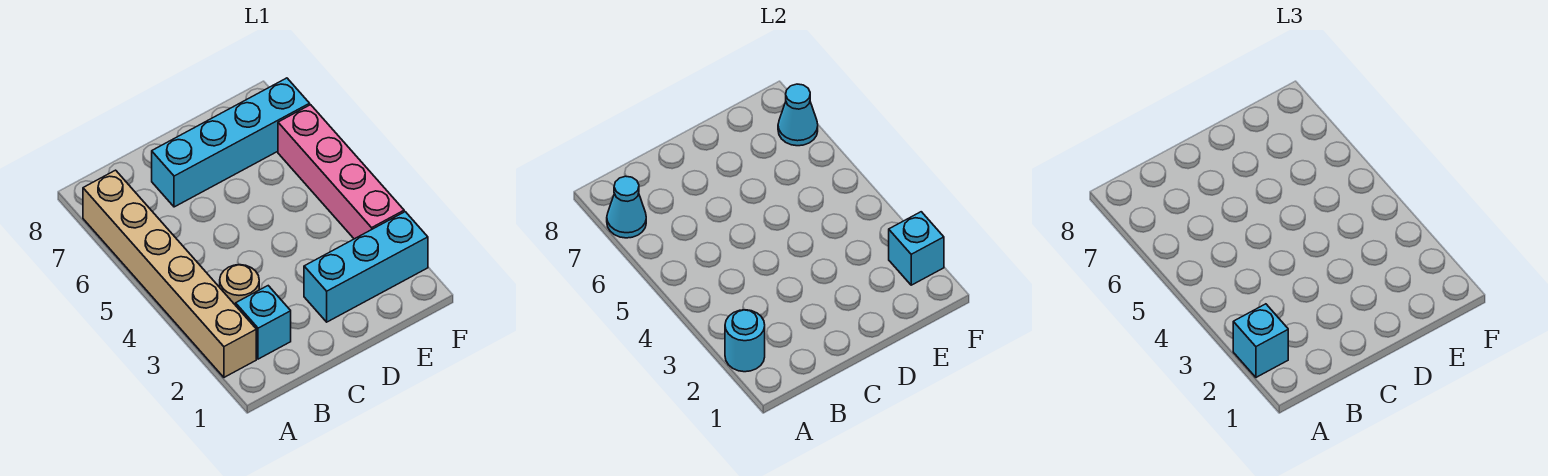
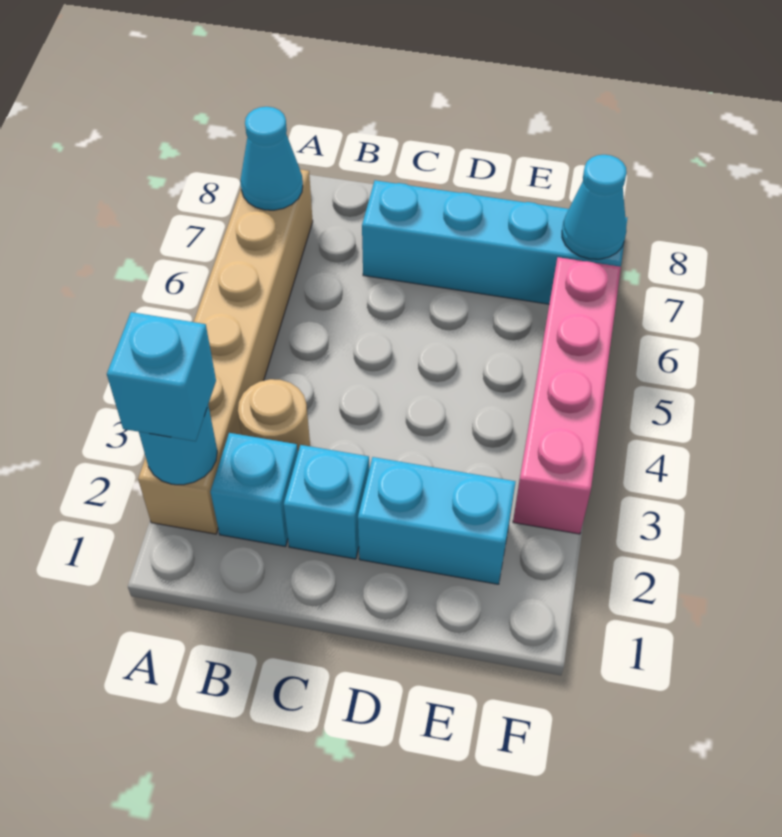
cyan 1x3 brick [304,212,428,322] -> cyan 1x2 brick [358,457,516,584]
cyan 1x1 brick [889,212,944,285] -> cyan 1x1 brick moved to [284,445,369,559]

